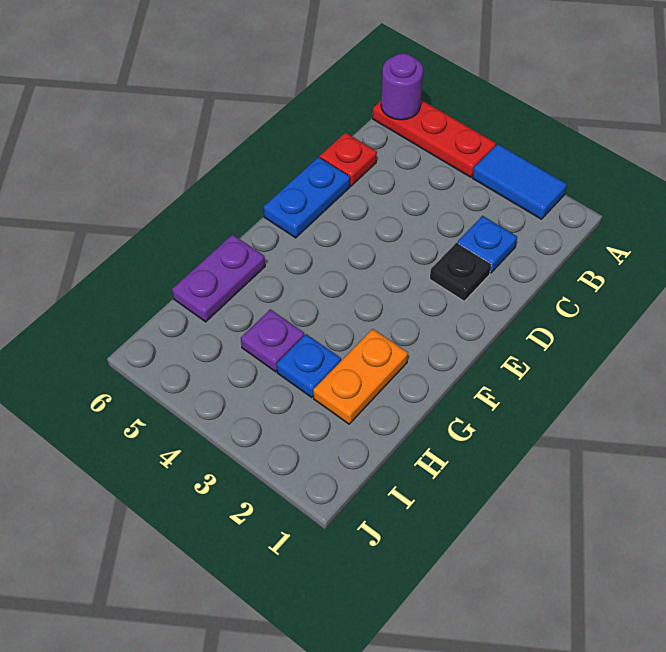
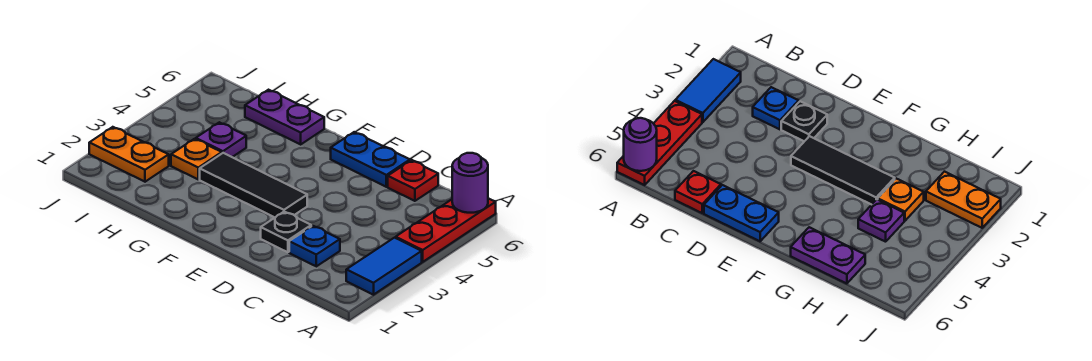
none -> black 1x3 tile [200,153,307,217]
orange 1x2 plate [313,329,408,424] -> orange 1x2 plate moved to [89,127,169,182]
blue 1x1 plate [277,334,341,397] -> orange 1x1 plate [171,139,222,179]

